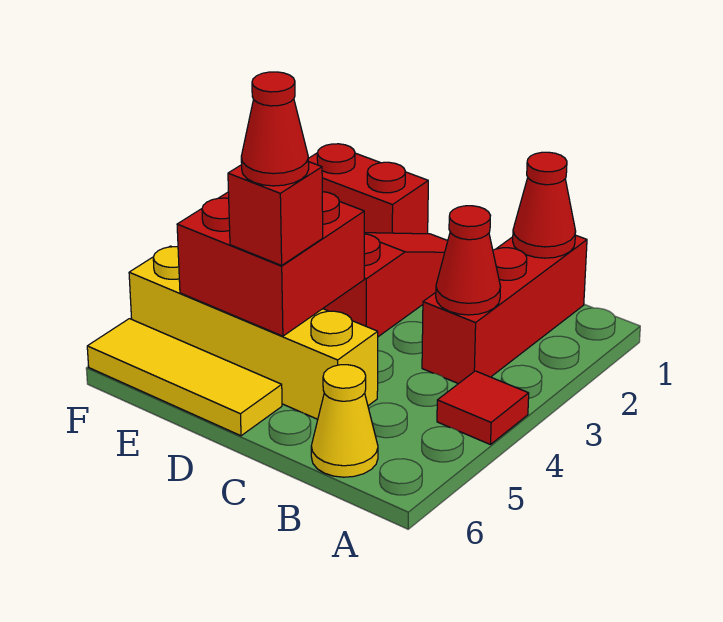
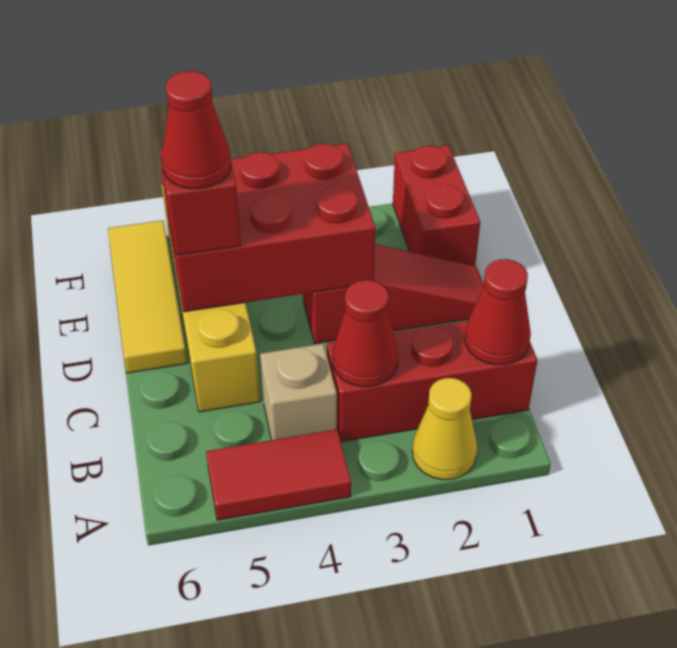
red 1x1 tile [437,371,529,445] -> red 1x2 tile [206,429,351,520]
none -> tan 1x1 brick [260,344,337,440]
yellow 1x1 cone [311,365,378,477] -> yellow 1x1 cone moved to [412,378,477,480]
red 2x2 brick [177,192,364,336] -> red 2x3 brick [161,143,375,312]

